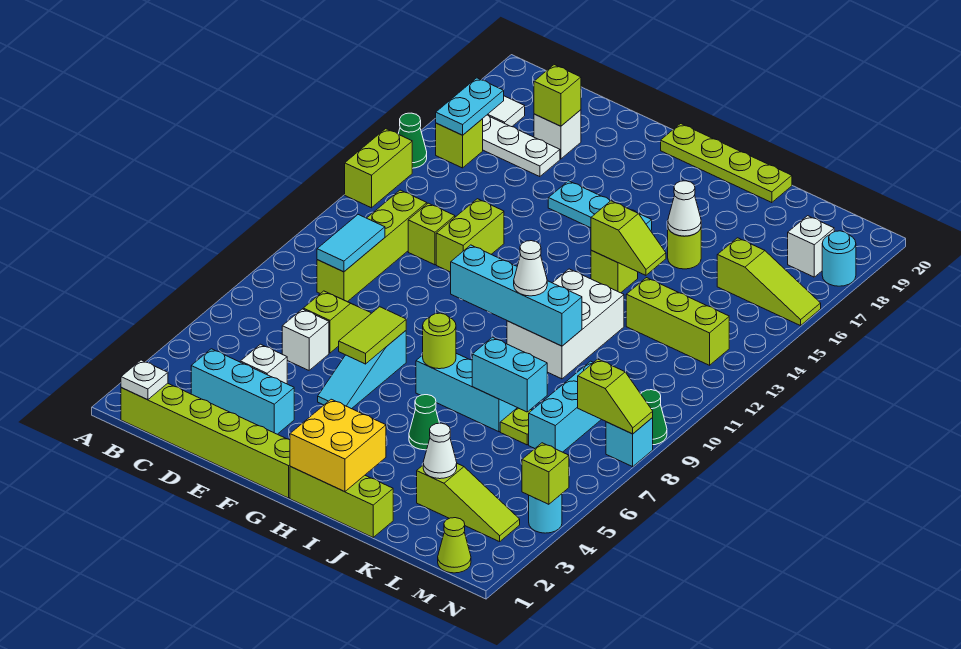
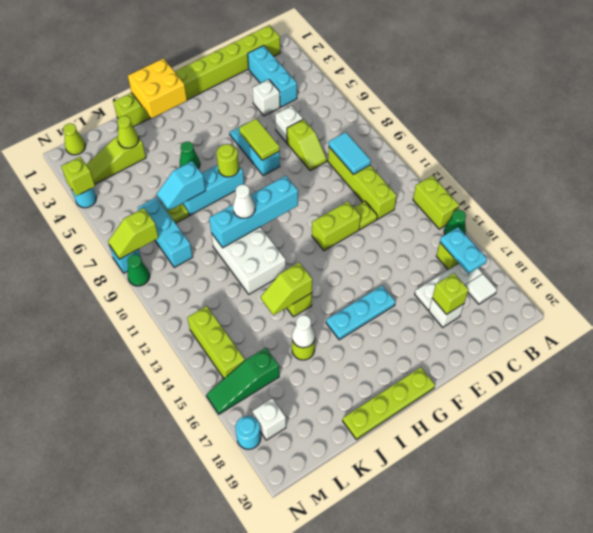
white 1x1 plate [121,360,168,400] -> none
cyan 1x3 brick [191,349,294,434] -> cyan 1x3 brick turned to [248,46,297,107]
lime 1x1 brick [408,203,455,265] -> lime 1x1 plate [354,201,377,230]
lime 1x2 brick [436,199,504,272] -> lime 1x2 brick turned to [312,202,361,251]
cyan 1x2 brick [472,337,547,412] -> cyan 1x2 slope [157,161,205,211]
white 1x1 cone [423,423,457,479] -> lime 1x1 cone [117,116,139,148]
lime 1x3 brick [626,278,729,365] -> lime 1x3 brick turned to [187,306,245,378]
lime 1x3 slope [717,238,821,326] -> green 1x3 slope [206,348,279,414]

